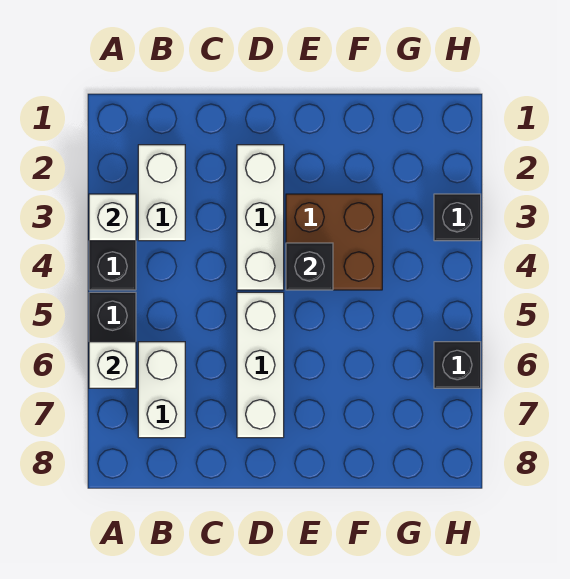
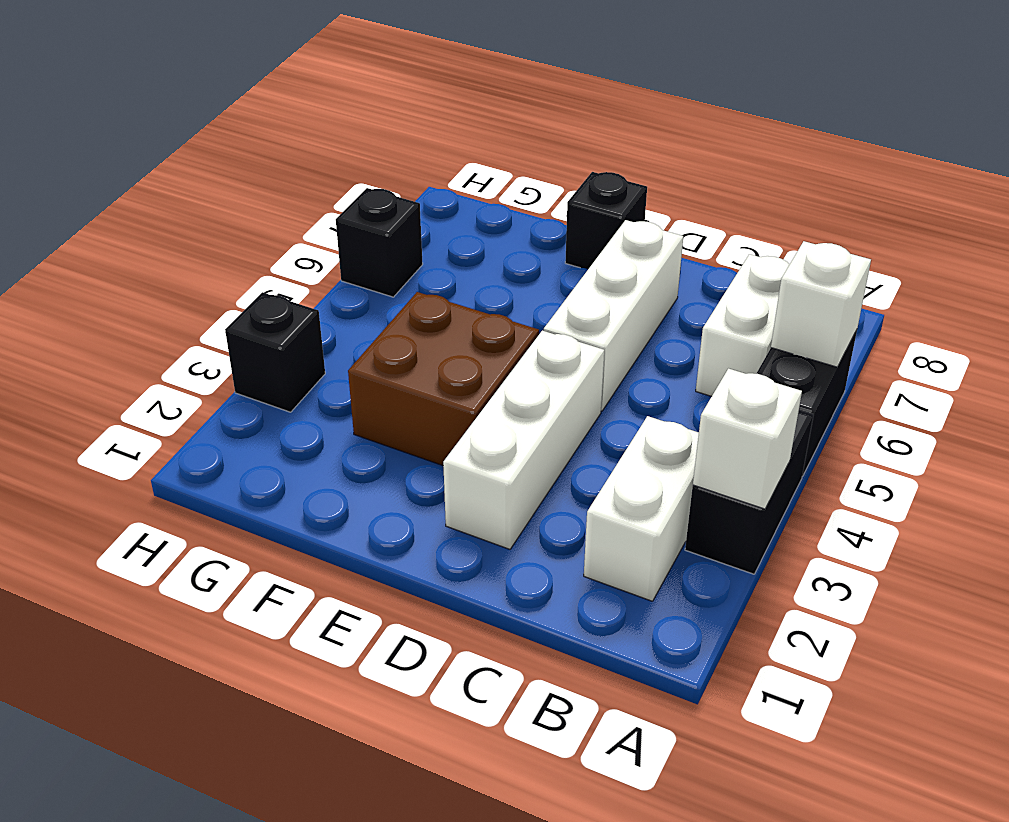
black 1x1 brick [286,243,333,290] -> black 1x1 brick moved to [565,172,647,269]

